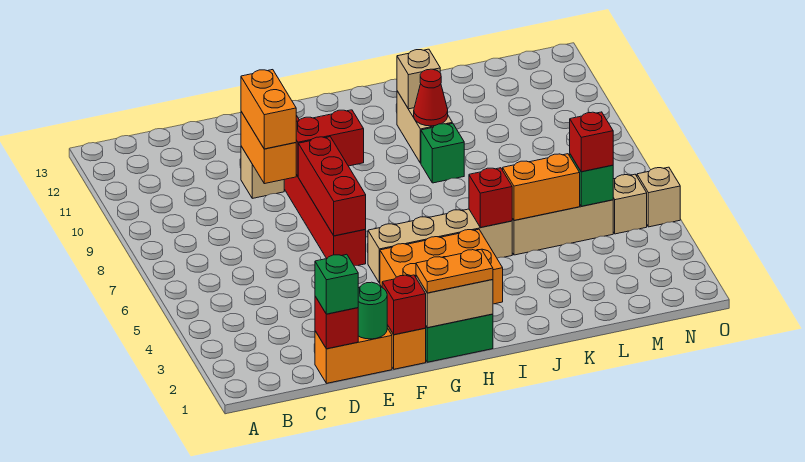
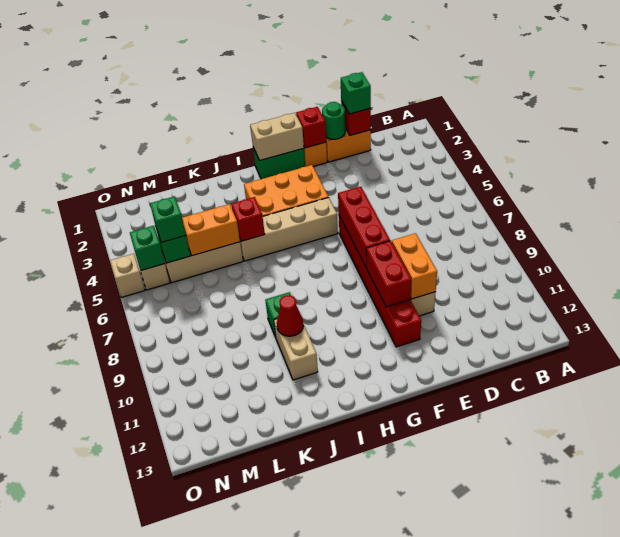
orange 1x2 brick [241,70,296,149] -> none
red 1x2 brick [296,110,364,176] -> red 1x2 brick turned to [366,241,411,307]
orange 1x2 plate [416,249,493,293] -> none
tan 1x1 brick [397,49,440,109] -> none
red 1x1 brick [570,112,613,172] -> green 1x1 brick [150,196,186,242]
none -> green 1x1 brick [130,226,165,271]

